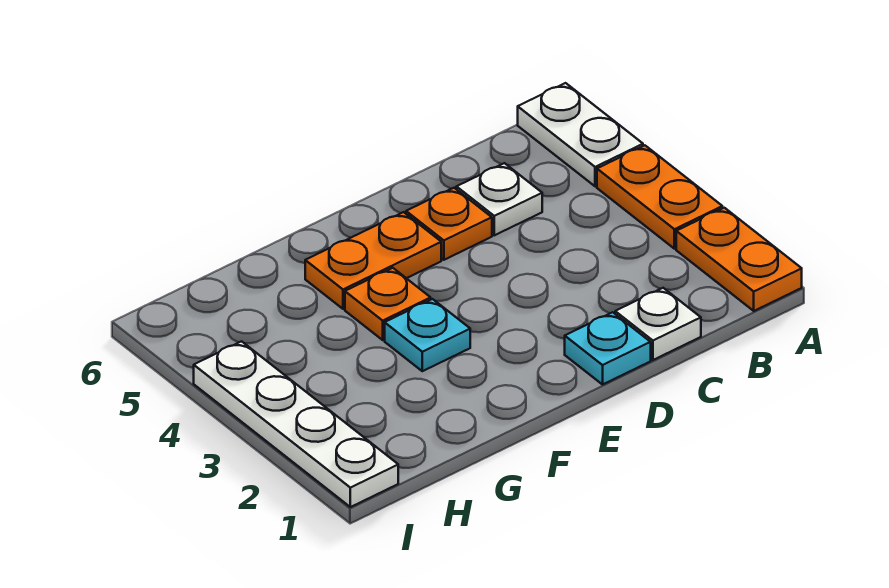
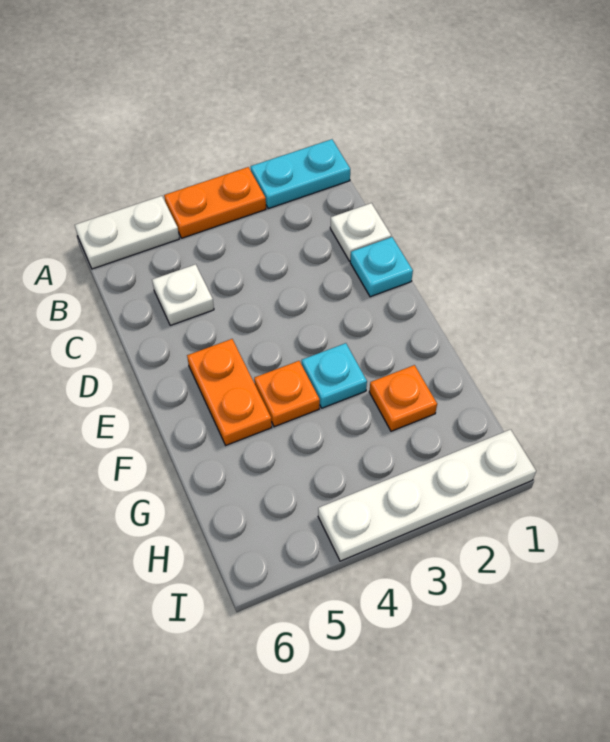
orange 1x2 plate [676,208,802,311] -> cyan 1x2 plate [251,139,350,209]
orange 1x1 plate [406,188,492,260] -> orange 1x1 plate moved to [369,365,437,431]

